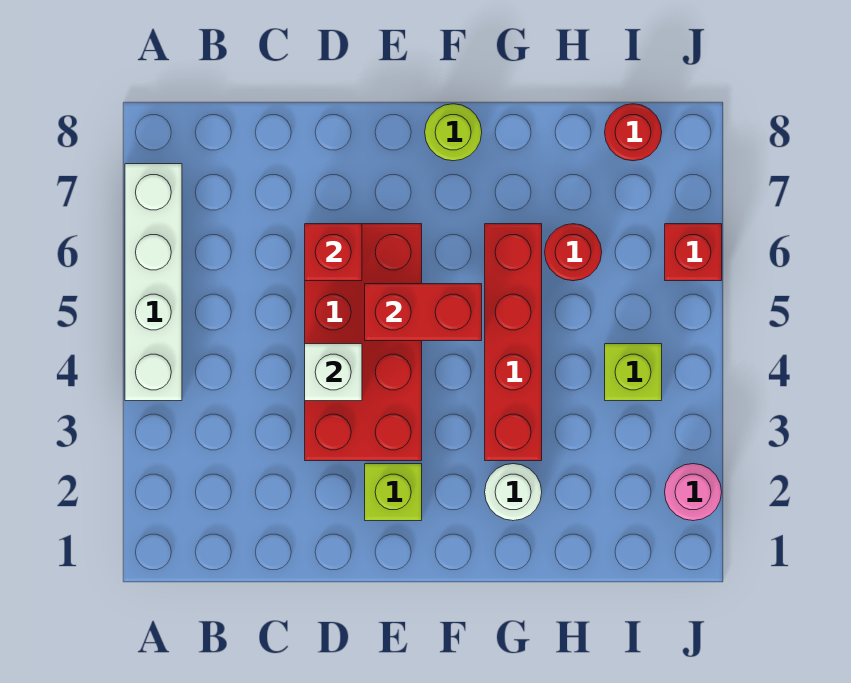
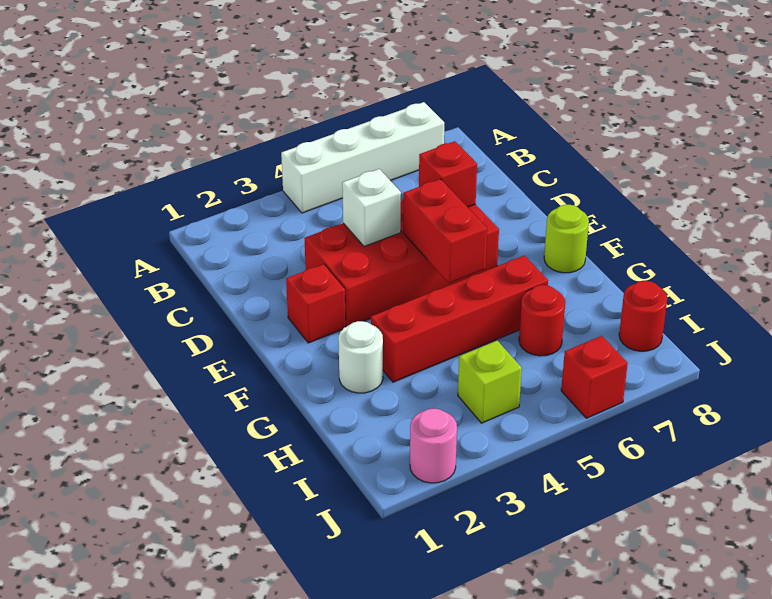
lime 1x1 brick [365,464,422,521] -> red 1x1 brick [286,264,346,343]

